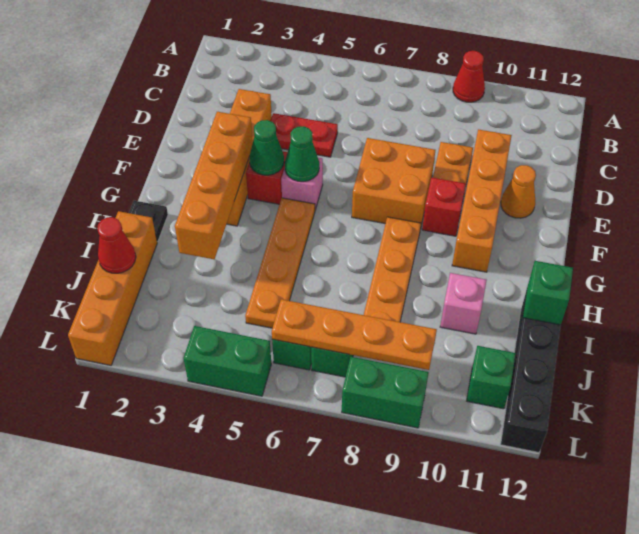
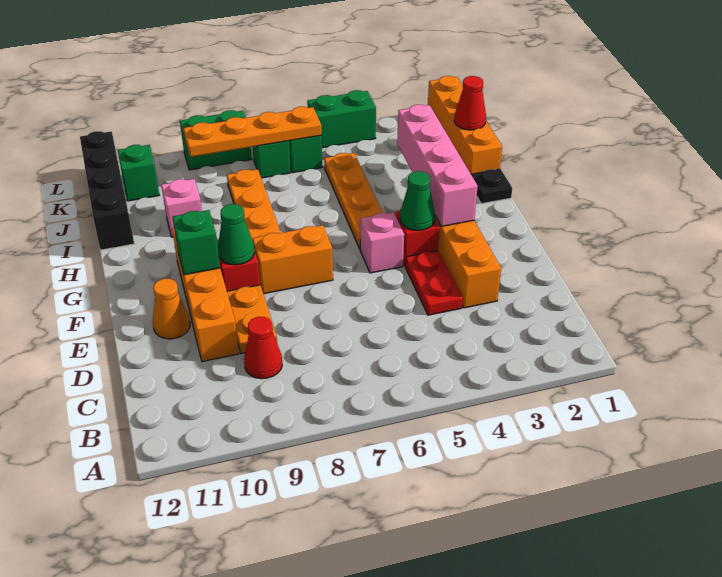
red 1x1 cone [453,51,485,102] -> red 1x1 cone moved to [244,317,282,379]
red 1x2 plate [271,113,338,157] -> red 1x2 plate turned to [405,251,463,315]
orange 2x2 brick [352,138,435,225] -> orange 1x2 brick [252,225,333,294]
orange 1x4 brick [175,112,253,259] -> pink 1x4 brick [397,105,478,226]
green 1x1 cone [285,126,319,182] -> green 1x1 cone moved to [218,204,255,265]
green 1x1 brick [523,261,573,325] -> green 1x1 brick moved to [173,210,220,275]

